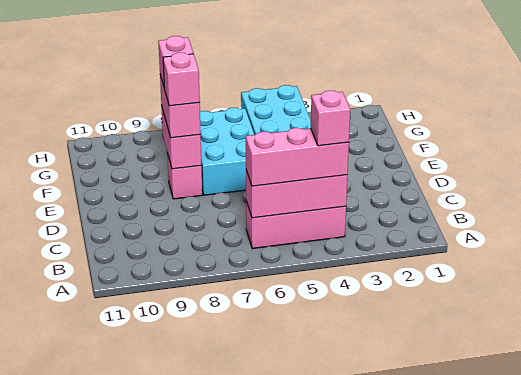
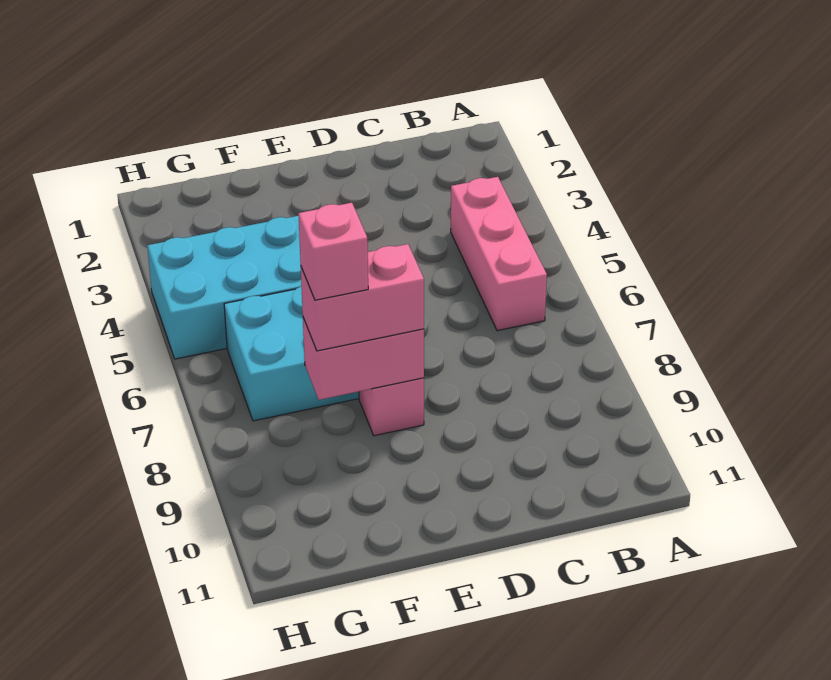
pink 1x3 brick [246,170,348,218] -> none
pink 1x3 brick [246,128,349,186] -> none
pink 1x1 brick [311,91,350,146] -> none
pink 1x1 brick [163,52,200,106] -> none

